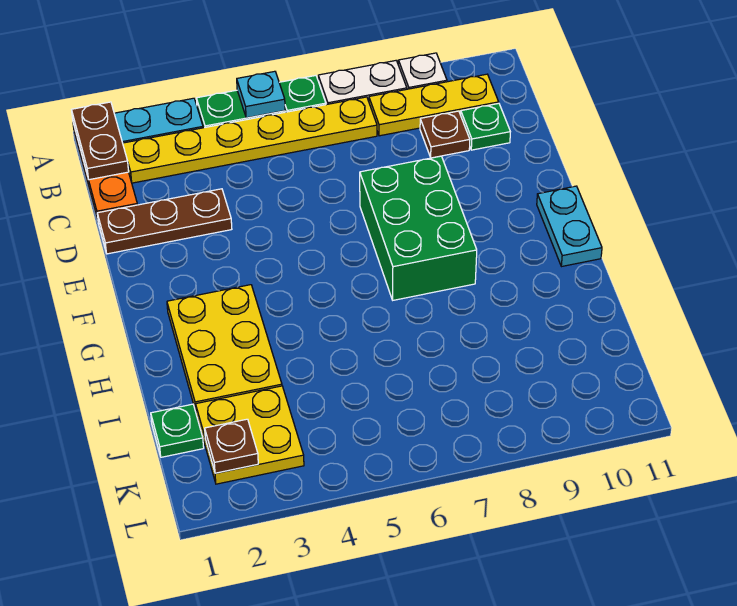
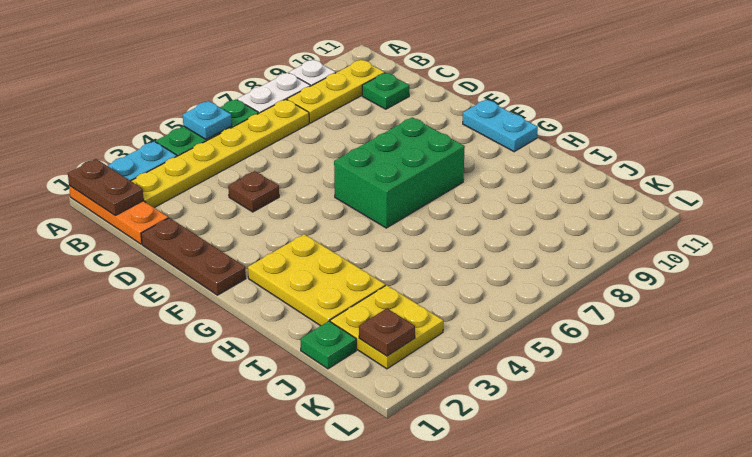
brown 1x1 plate [420,111,470,158] -> brown 1x1 plate moved to [228,171,279,212]
brown 1x3 plate [97,189,232,254] -> brown 1x3 plate turned to [141,218,246,295]
green 2x3 brick [360,156,477,300] -> green 2x3 brick turned to [334,117,465,228]

